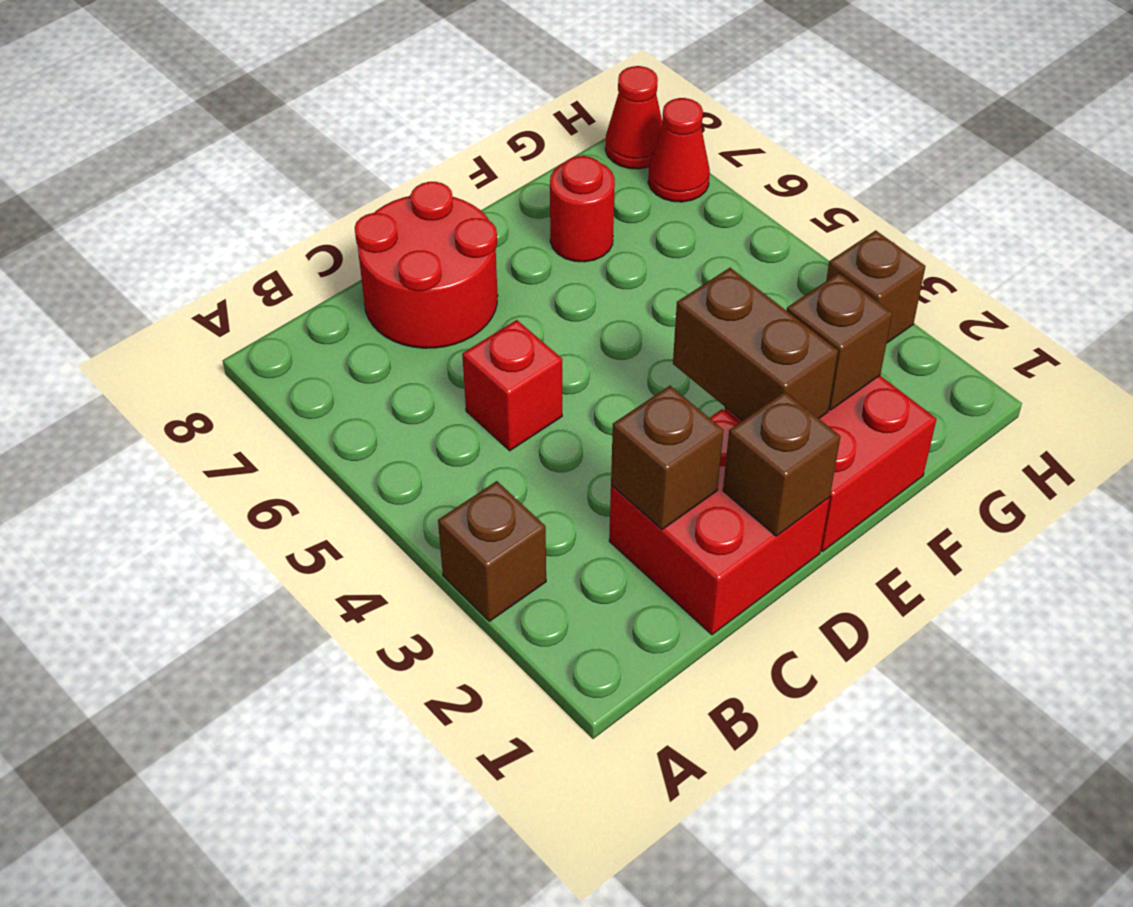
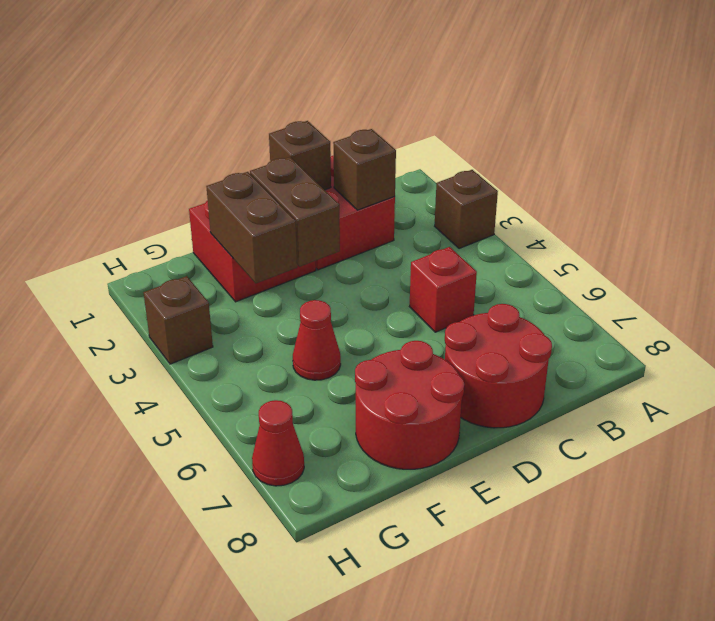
brown 1x1 brick [787,273,892,410] -> brown 1x2 brick [206,172,297,283]
red 1x1 round brick [550,156,615,262] -> red 2x2 round brick [355,341,464,469]
red 1x1 cone [605,66,663,169] -> red 1x1 cone moved to [293,300,341,380]

